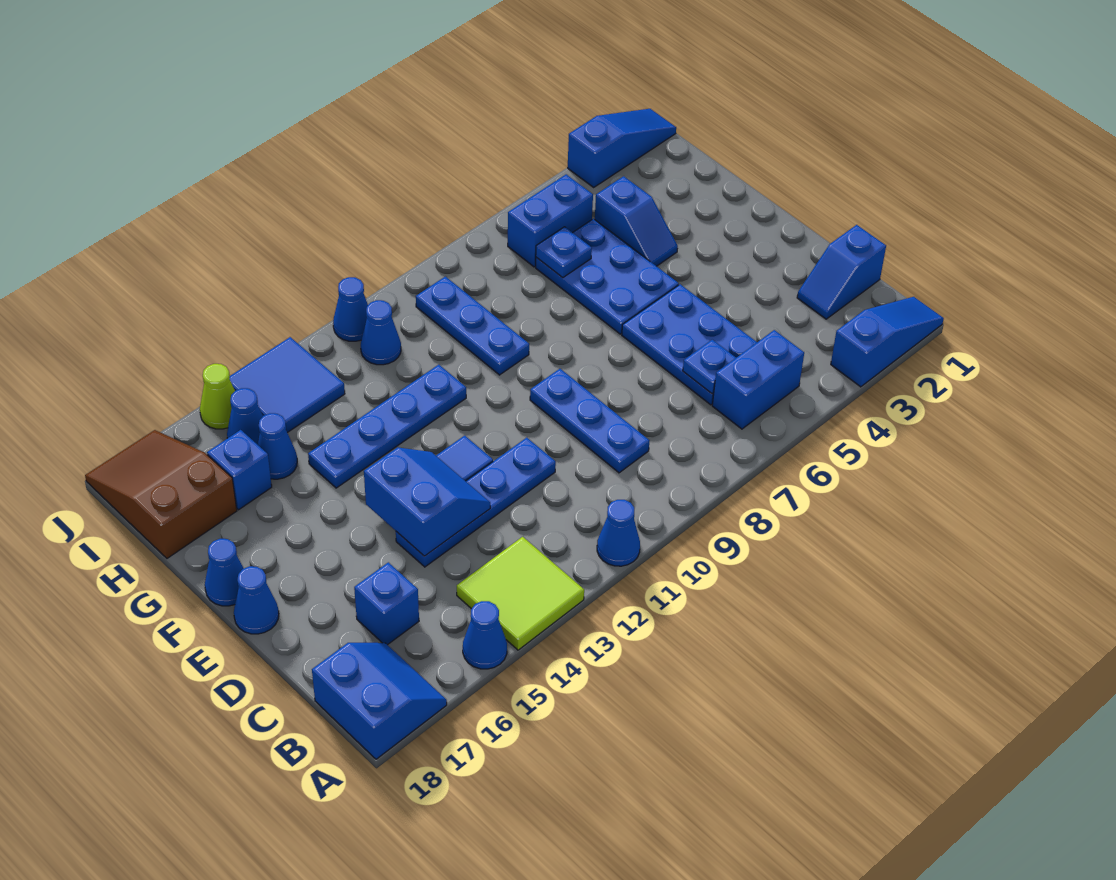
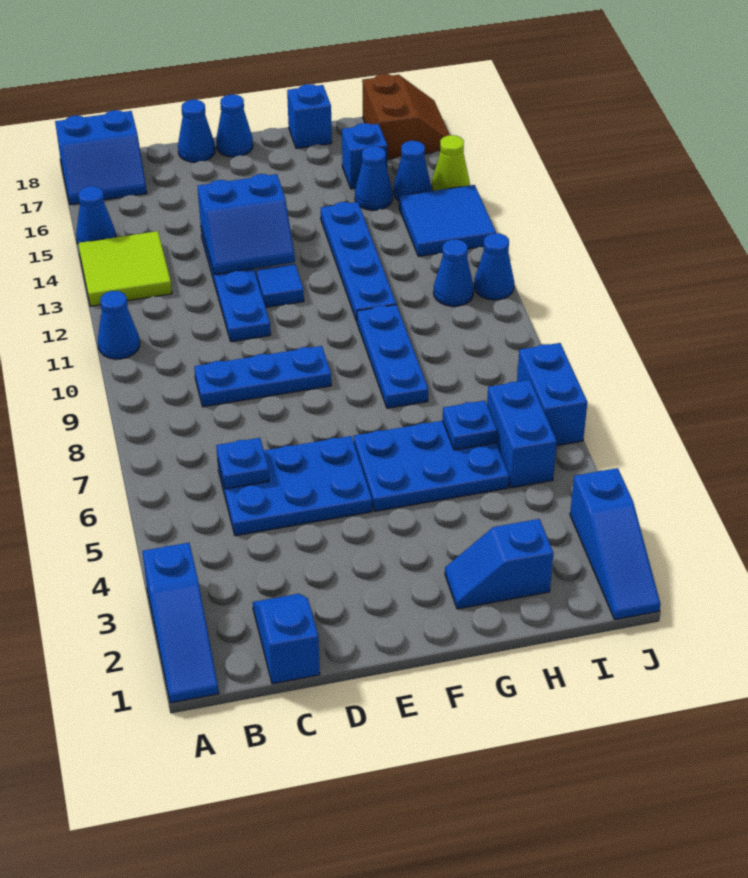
blue 1x2 brick [712,330,804,429] -> blue 1x2 brick moved to [517,343,587,446]
blue 1x1 brick [354,562,419,645] -> blue 1x1 brick moved to [287,84,332,149]
blue 1x1 cone [205,539,244,606] -> blue 1x1 cone moved to [178,100,215,162]
blue 1x2 slope [595,176,678,266] -> blue 1x2 slope moved to [445,519,554,609]
blue 1x3 plate [416,277,529,375] -> blue 1x3 plate turned to [357,305,428,408]
brown 2x3 slope [85,430,237,558] -> brown 2x2 slope [362,74,449,159]

